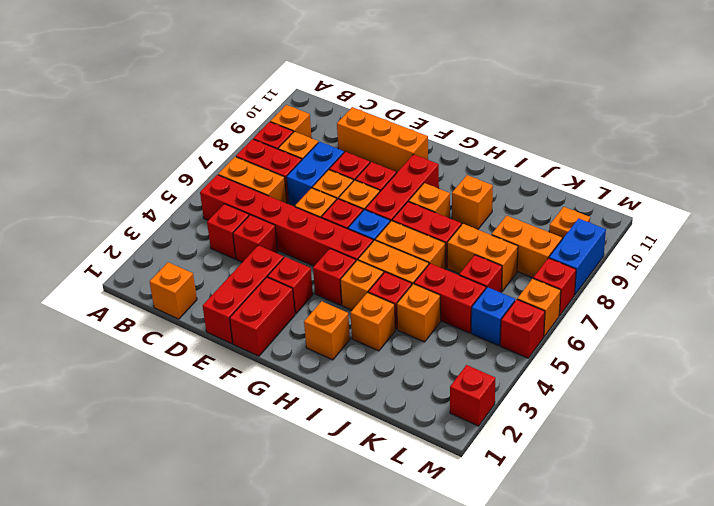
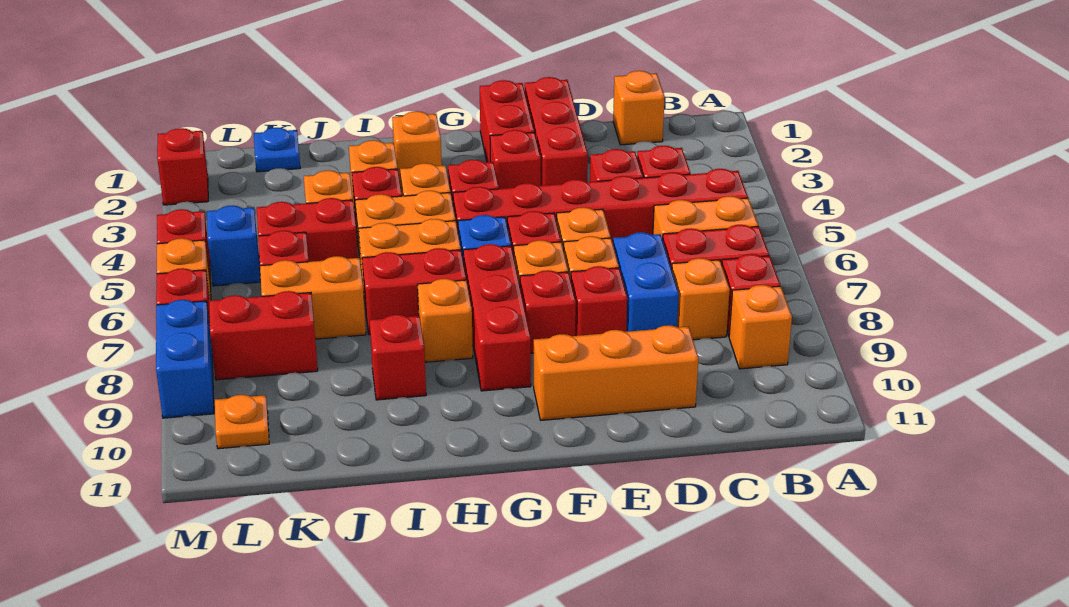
orange 1x1 brick [452,175,493,229] -> red 1x1 brick [370,315,426,400]
none -> blue 1x1 plate [254,128,300,172]
orange 1x2 brick [492,216,562,278] -> red 1x2 brick [209,291,318,380]

